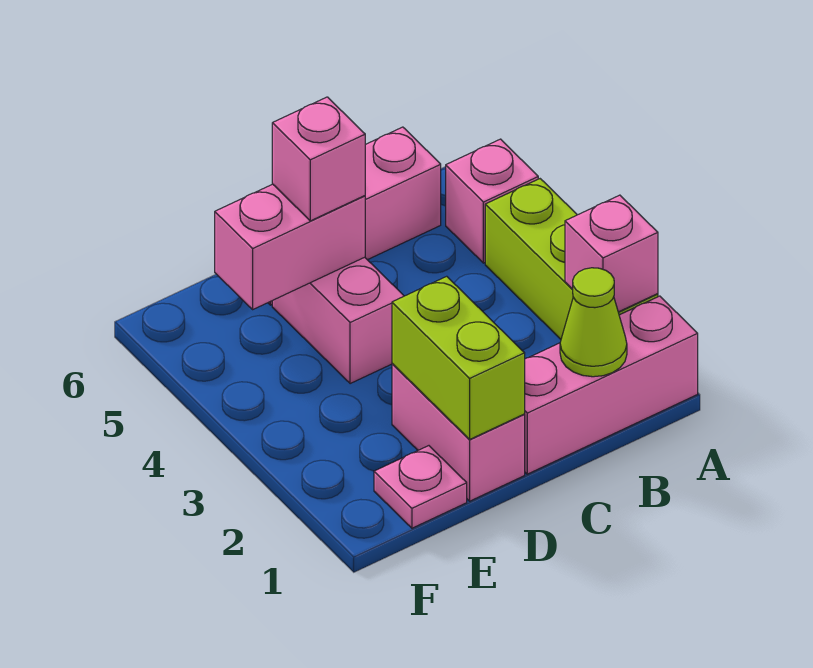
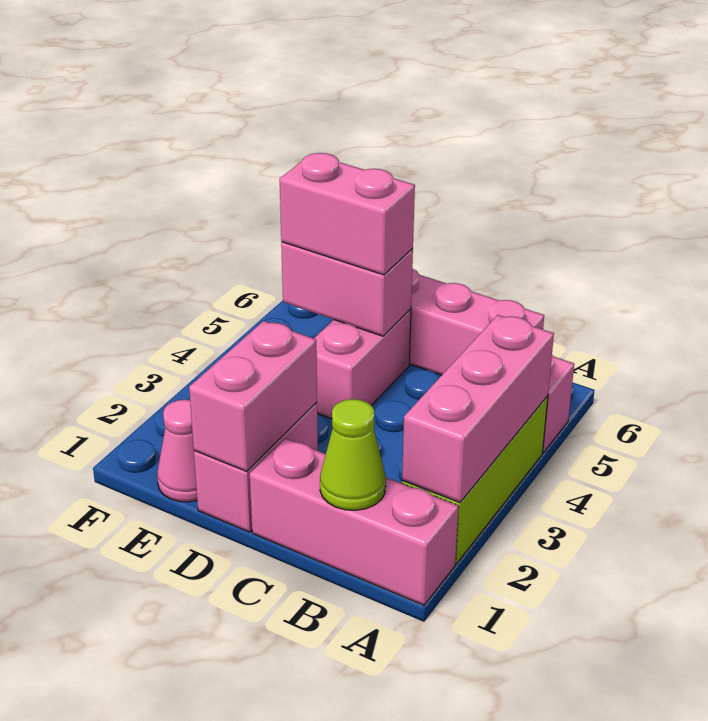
pink 1x1 brick [565,195,658,312] -> pink 1x3 brick [402,315,554,503]
lime 1x2 brick [392,276,525,439] -> pink 1x2 brick [189,321,317,471]
pink 1x1 brick [272,97,365,221] -> pink 1x2 brick [280,153,415,275]
pink 1x1 plate [374,446,467,528] -> pink 1x1 cone [157,400,197,502]

